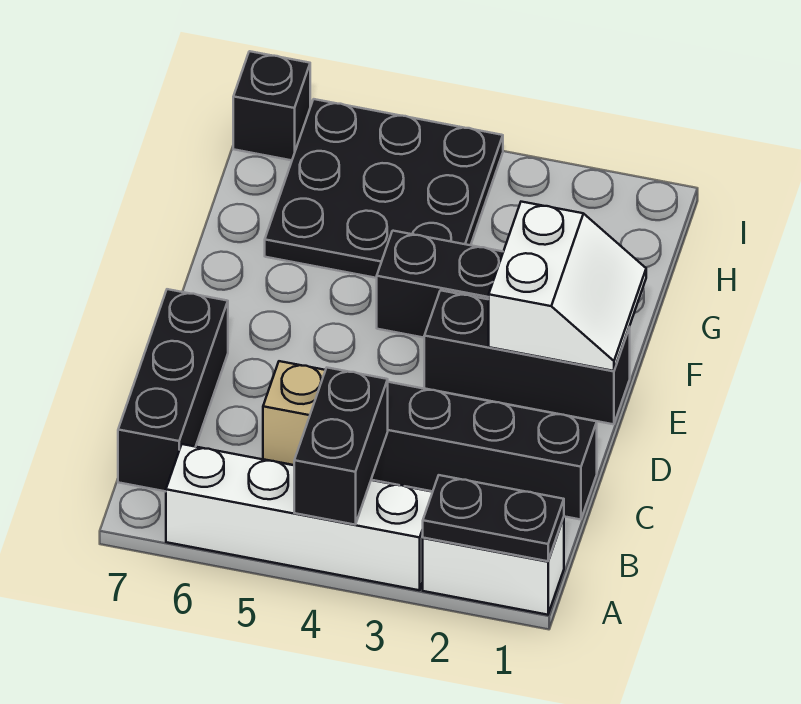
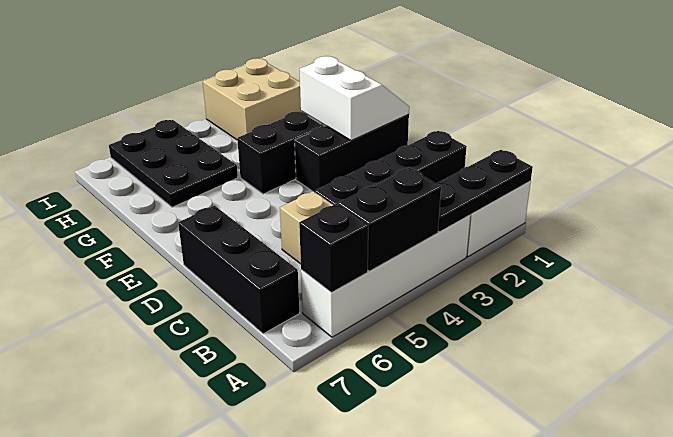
black 1x2 plate [423,475,564,561] -> black 1x3 plate [436,150,533,232]
black 1x2 brick [294,368,388,525] -> black 1x2 brick turned to [338,168,441,271]
black 3x3 plate [265,99,503,278] -> black 2x3 plate [109,120,238,207]
none -> tan 2x2 brick [203,58,304,140]
black 1x1 brick [233,51,310,160] -> black 1x1 brick moved to [299,204,368,293]

